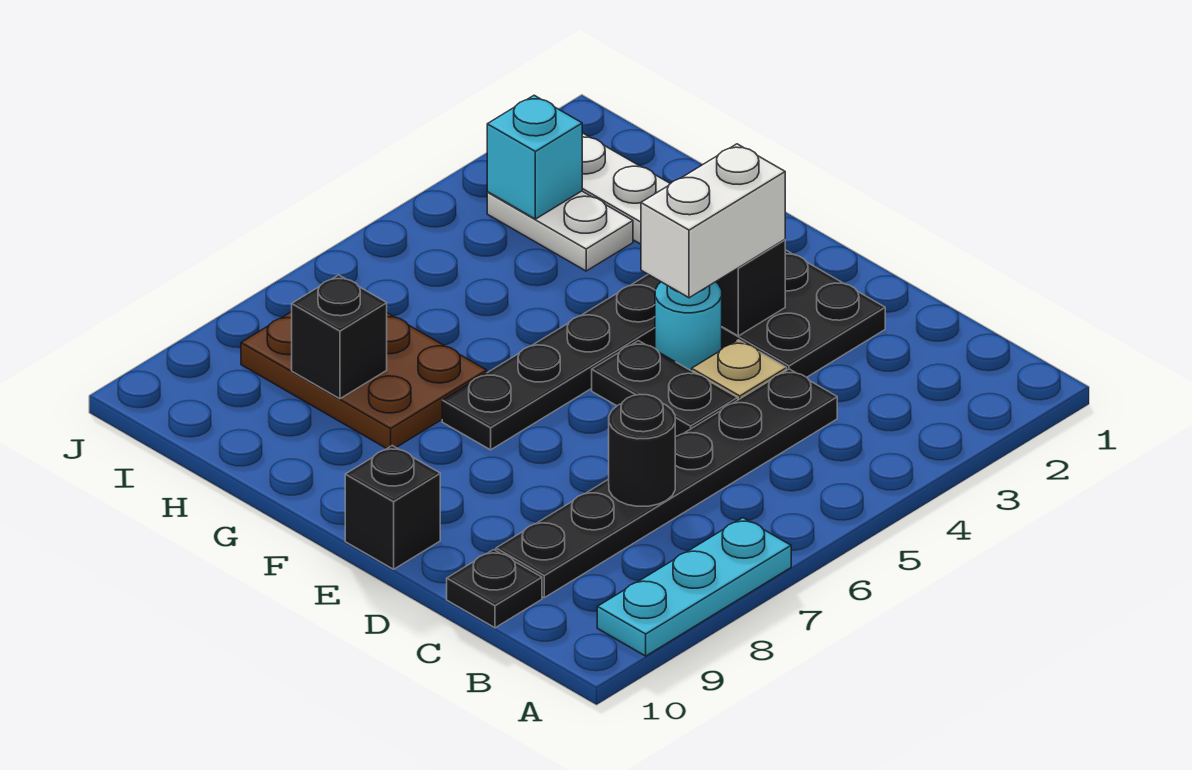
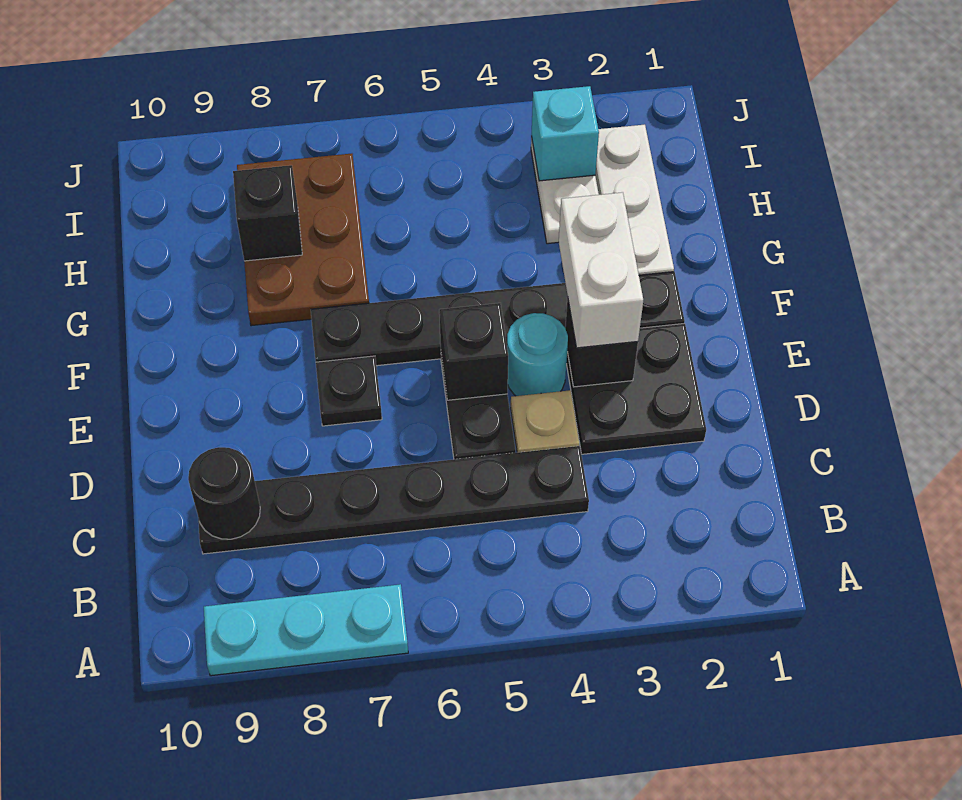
black 1x1 round brick [609,395,675,506] -> black 1x1 round brick moved to [188,447,260,539]
black 1x1 plate [447,550,542,628] -> black 1x1 plate moved to [316,356,382,426]
white 1x2 brick [641,144,785,298] -> white 1x2 brick turned to [559,192,643,348]
black 1x1 brick [345,446,440,569] -> black 1x1 brick moved to [439,303,508,400]

